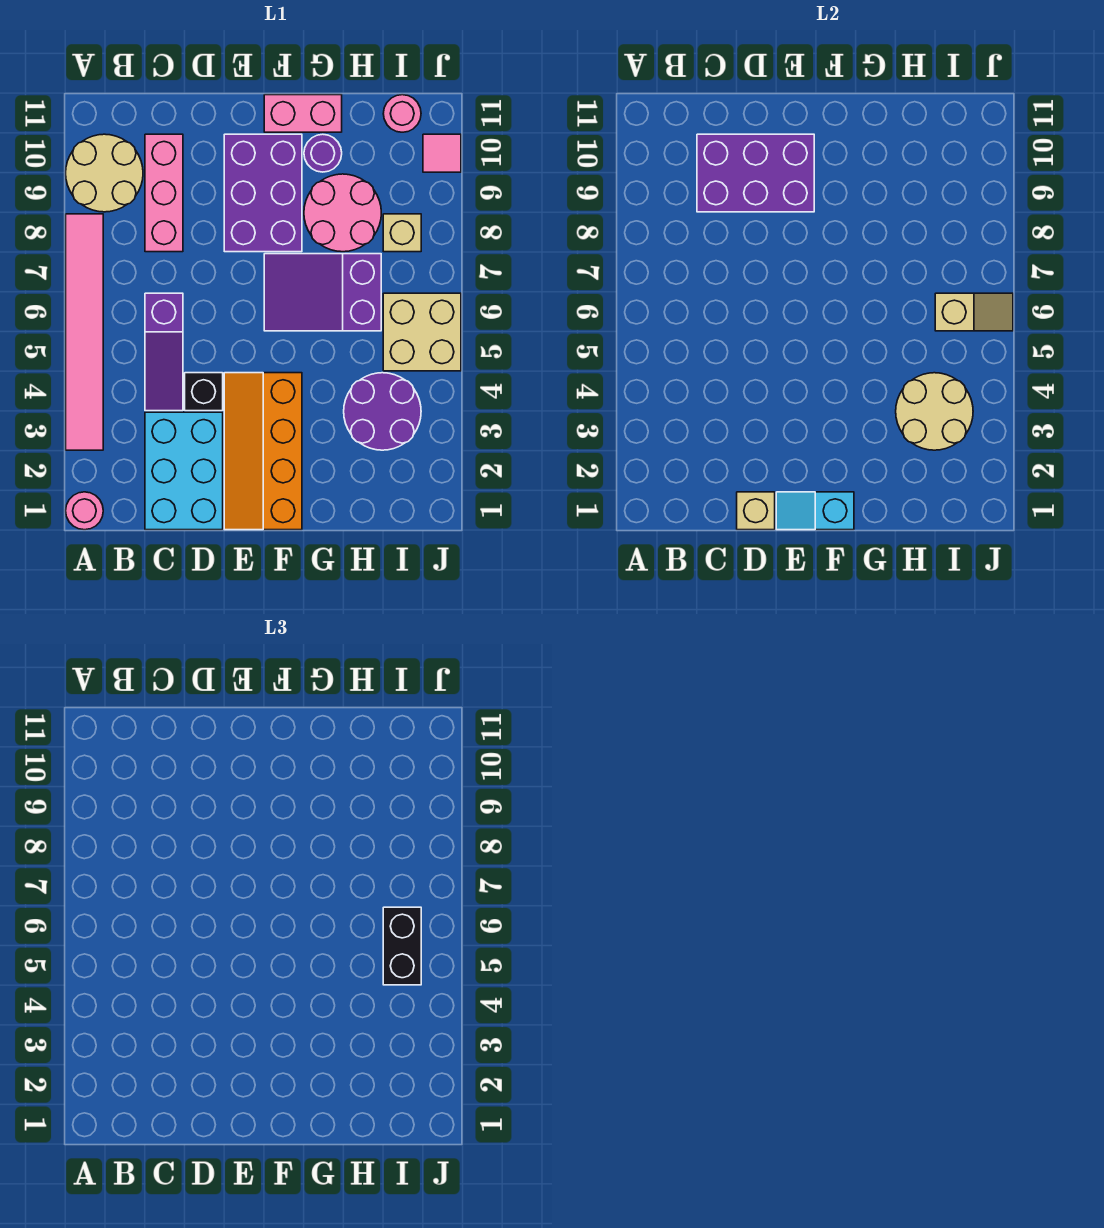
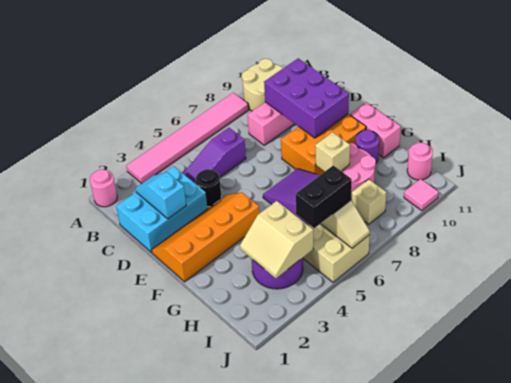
tan 1x1 brick [737,492,775,530] -> tan 1x1 brick moved to [315,132,350,171]
black 1x1 brick [185,373,223,411] -> black 1x1 round brick [196,169,221,207]
cyan 1x2 slope [776,492,854,530] -> cyan 1x2 slope moved to [135,172,186,219]
purple 2x3 brick [224,134,302,252] -> orange 2x3 brick [281,114,366,175]
tan 2x2 round brick [896,373,973,450] -> tan 2x2 slope [240,201,313,278]

